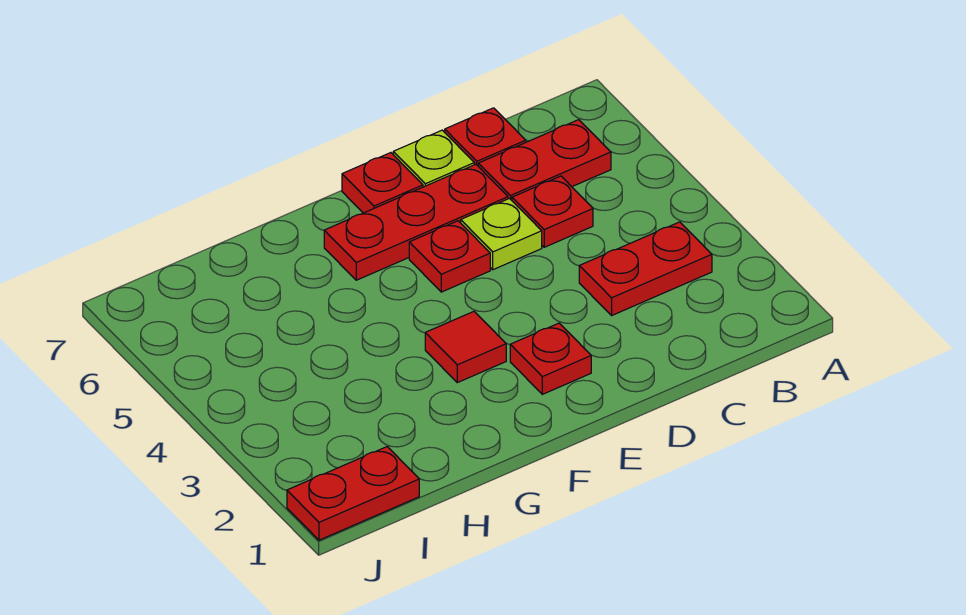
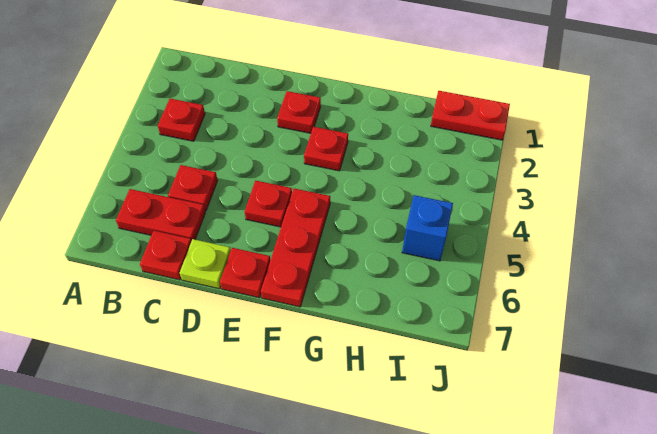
red 1x2 plate [579,222,712,315] -> red 1x1 plate [158,99,205,141]
lime 1x1 plate [461,198,542,270] -> none
red 1x3 plate [324,164,508,280] -> red 1x3 plate turned to [261,188,330,307]
red 1x1 tile [425,312,506,383] -> red 1x1 plate [304,127,348,171]
none -> blue 1x1 brick [402,195,453,261]

